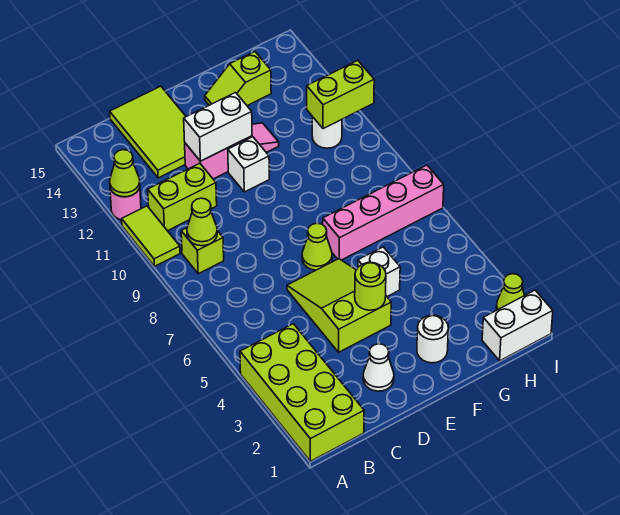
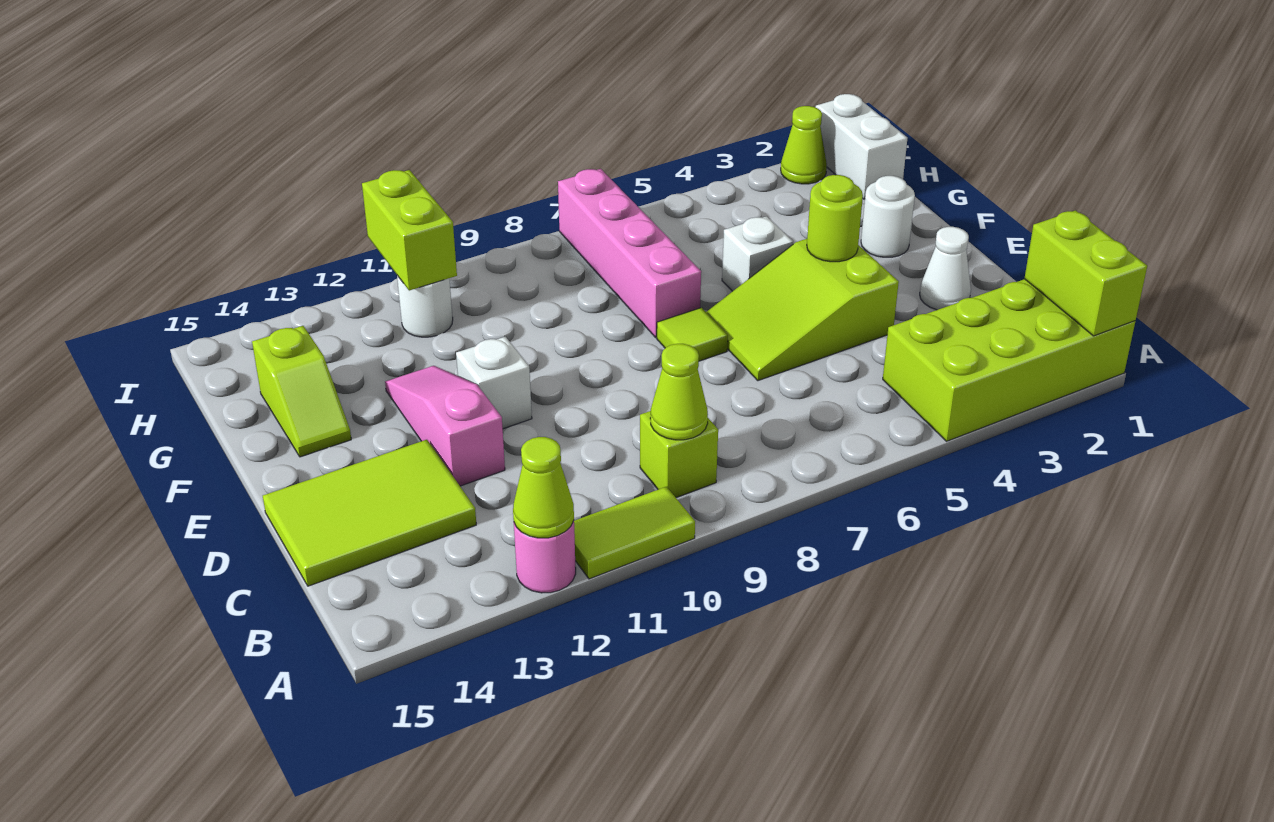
lime 1x2 brick [148,163,217,231] -> lime 1x2 brick moved to [1025,210,1147,336]
white 1x2 brick [184,93,252,161] -> none
lime 1x1 cone [302,223,332,270] -> lime 1x1 tile [657,308,728,361]

